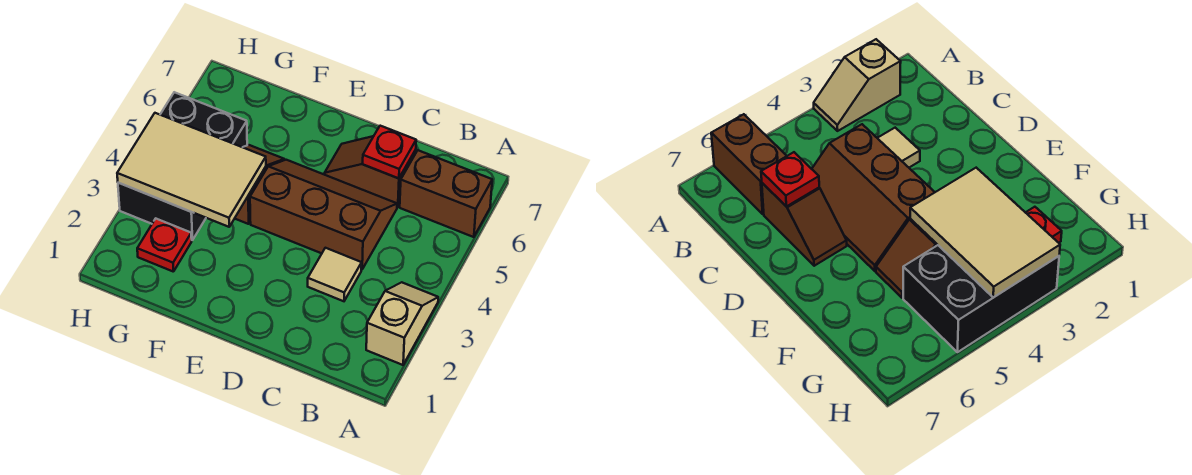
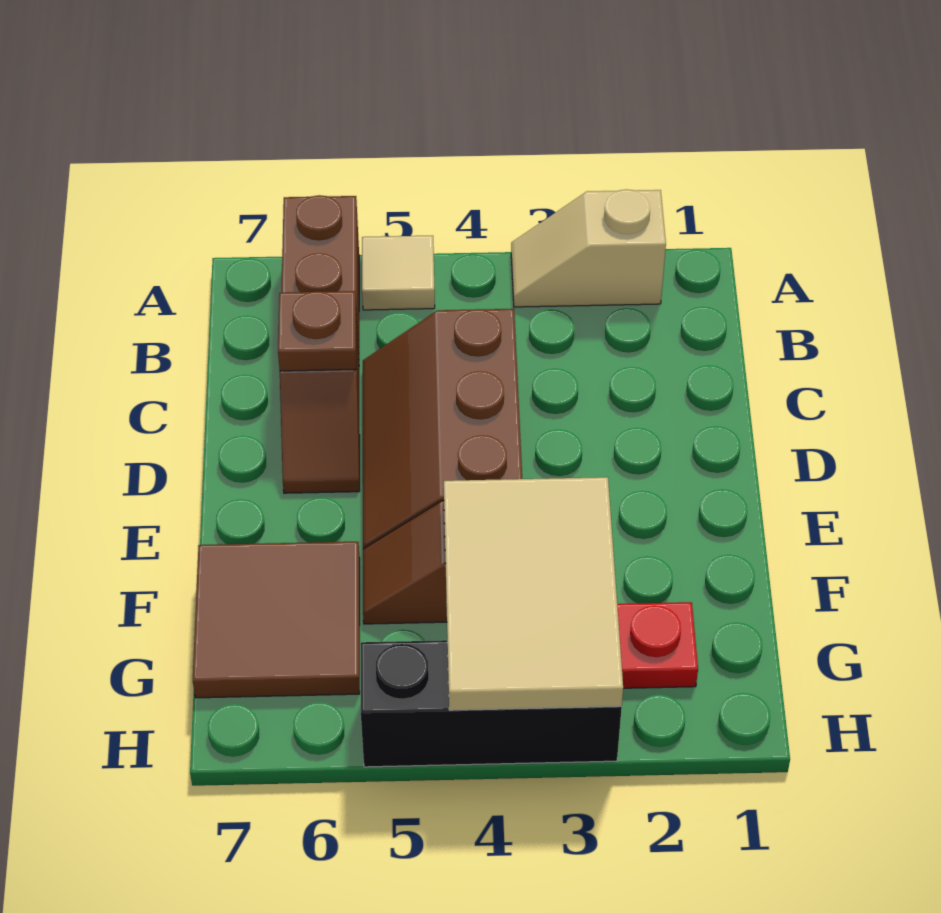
tan 1x1 tile [308,248,362,301] -> tan 1x1 tile moved to [362,236,435,310]
red 1x1 plate [363,126,416,178] -> brown 1x1 plate [278,291,356,371]
none -> brown 2x2 tile [193,542,360,698]
black 2x3 brick [118,92,247,240] -> black 1x3 brick [361,640,622,767]

